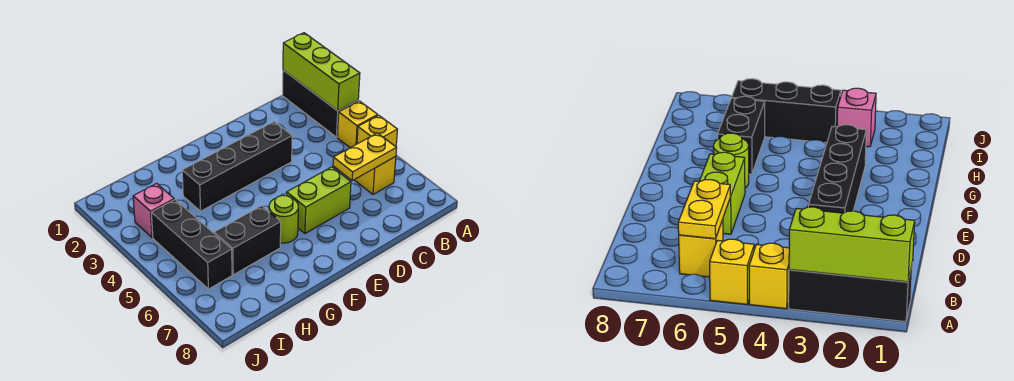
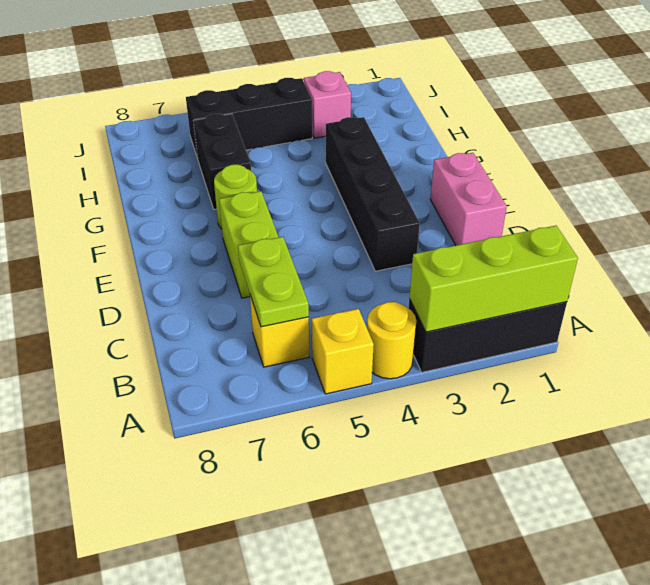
yellow 1x1 brick [337,101,378,148] -> yellow 1x1 round brick [367,302,416,379]
yellow 1x2 plate [333,133,397,181] -> lime 1x2 plate [238,237,309,327]
none -> pink 1x2 brick [430,153,507,245]

